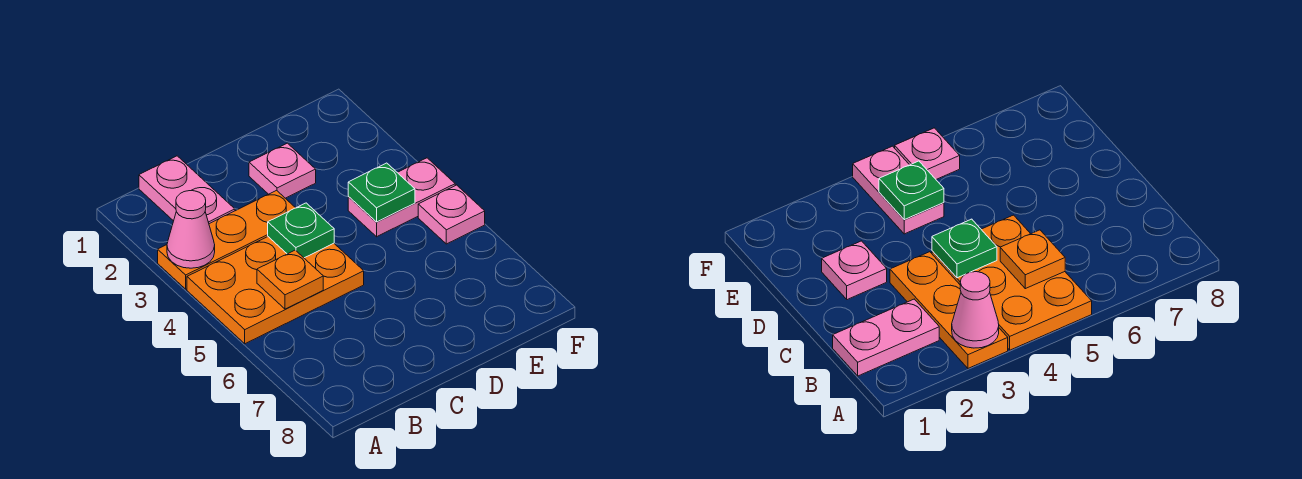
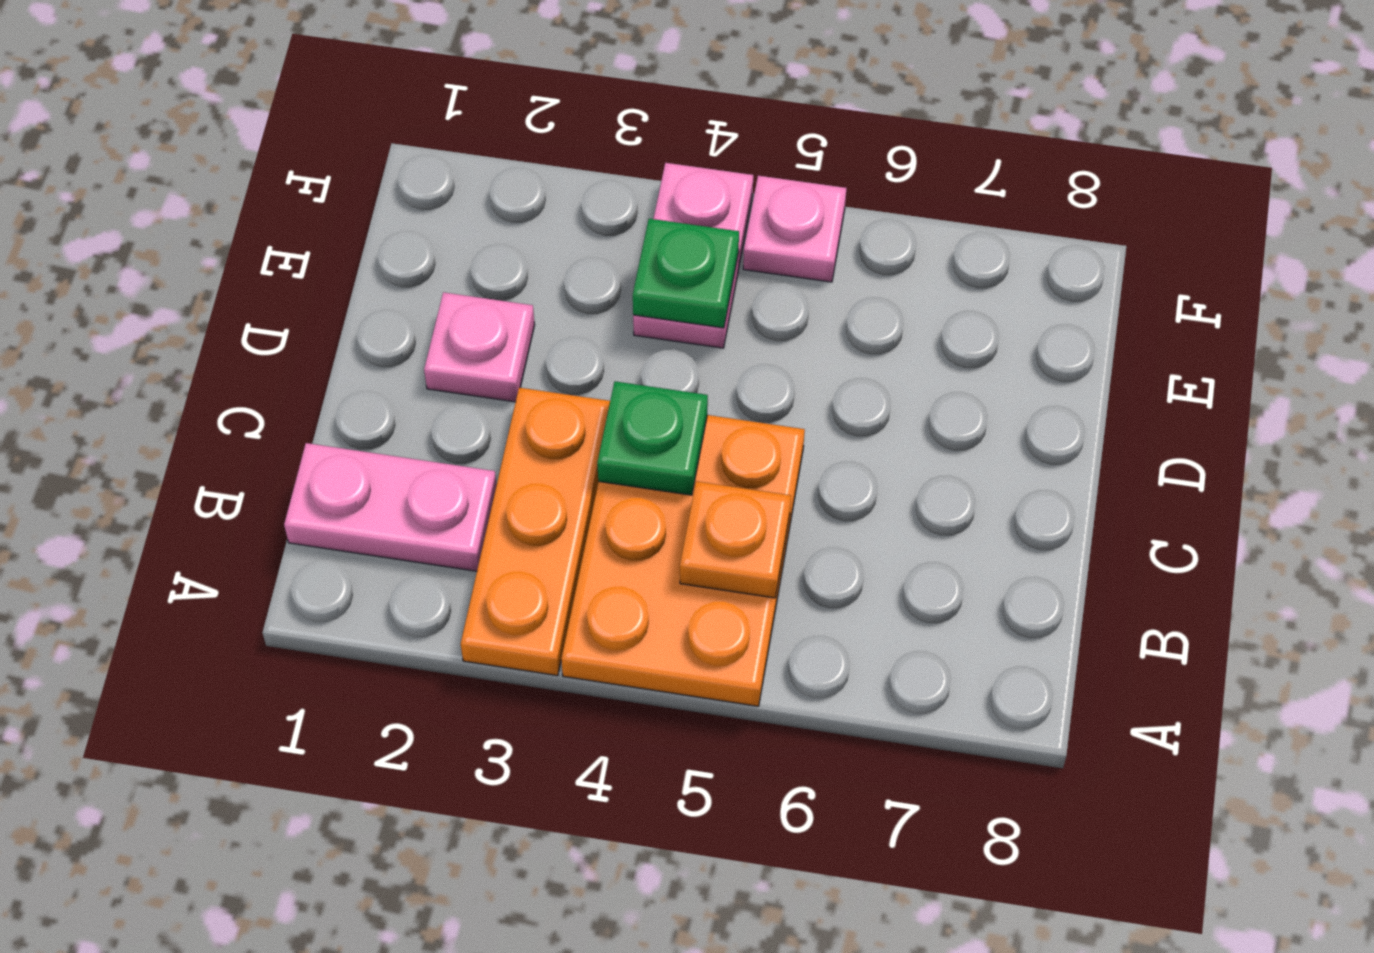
pink 1x1 cone [167,191,215,268] -> none

